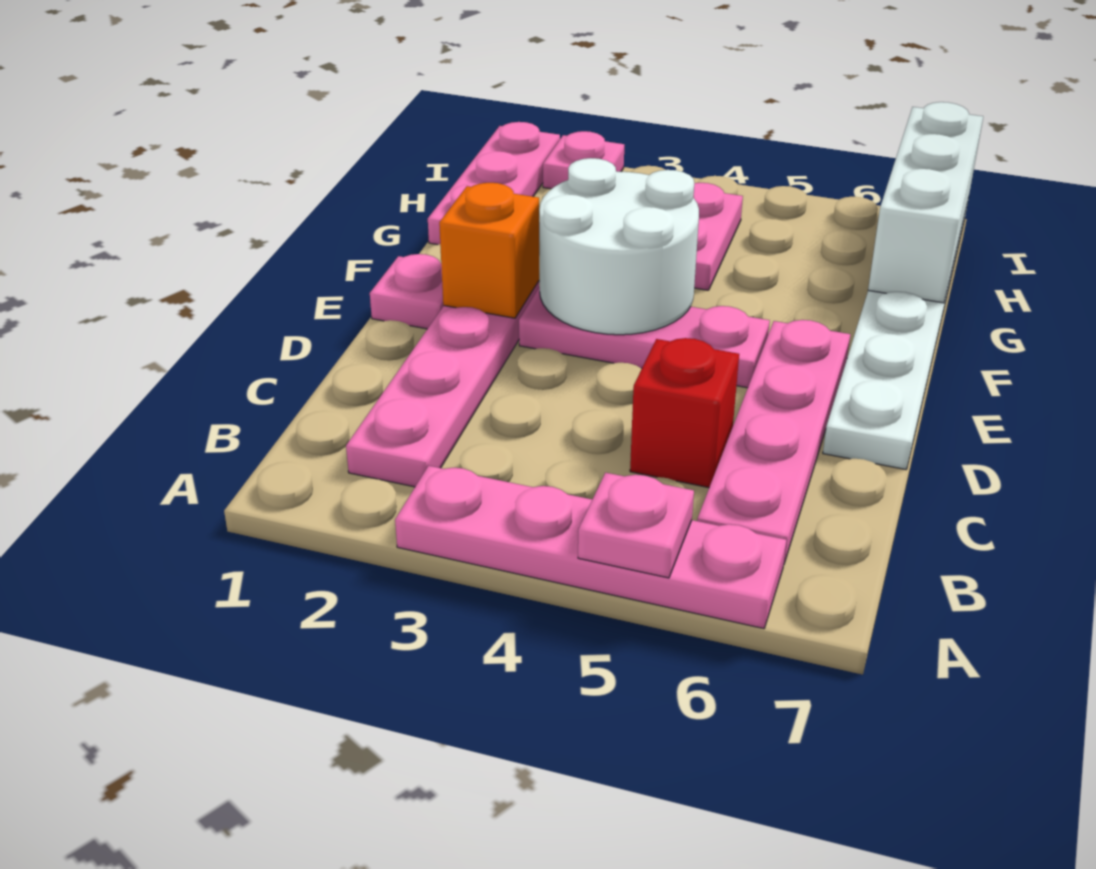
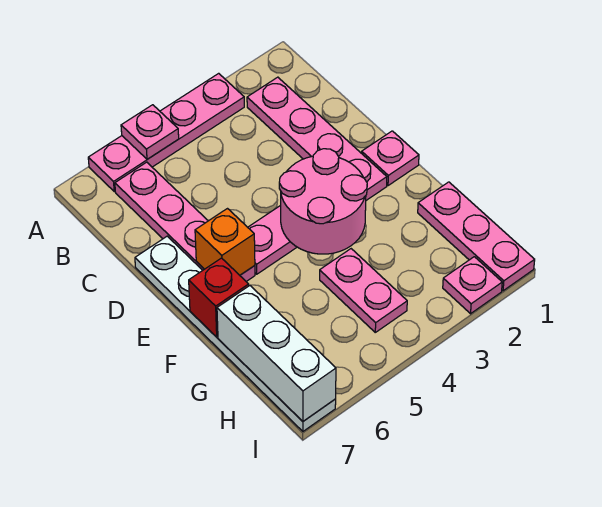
red 1x1 brick [630,338,739,488] -> red 1x1 brick moved to [189,258,249,337]
orange 1x1 brick [439,183,539,318] -> orange 1x1 brick moved to [195,209,255,275]
white 2x2 round brick [539,158,699,335] -> pink 2x2 round brick [279,149,367,254]

